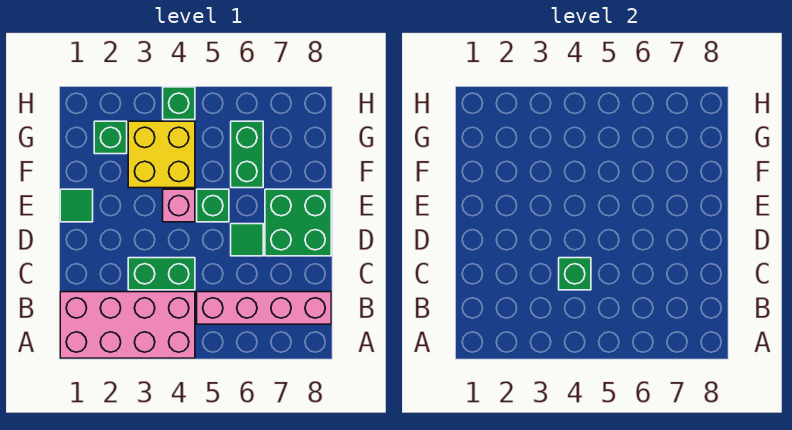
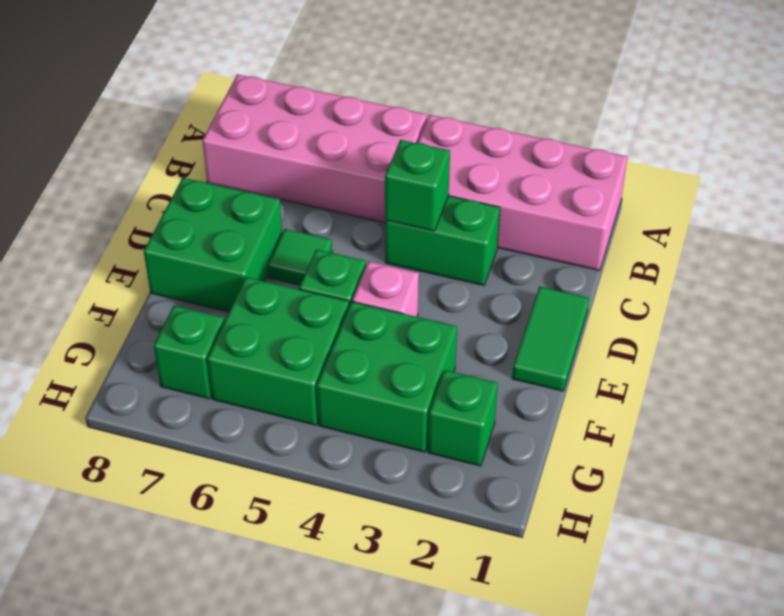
pink 1x4 brick [197,292,331,324] -> pink 2x4 brick [202,74,427,223]
green 1x1 tile [60,189,93,222] -> green 1x2 tile [512,287,589,391]
yellow 2x2 brick [128,121,195,188] -> green 2x2 brick [317,302,457,452]
green 1x2 brick [231,121,263,188] -> green 2x2 brick [207,277,349,425]
green 1x1 brick [163,87,195,120] -> green 1x1 brick moved to [154,306,224,399]

